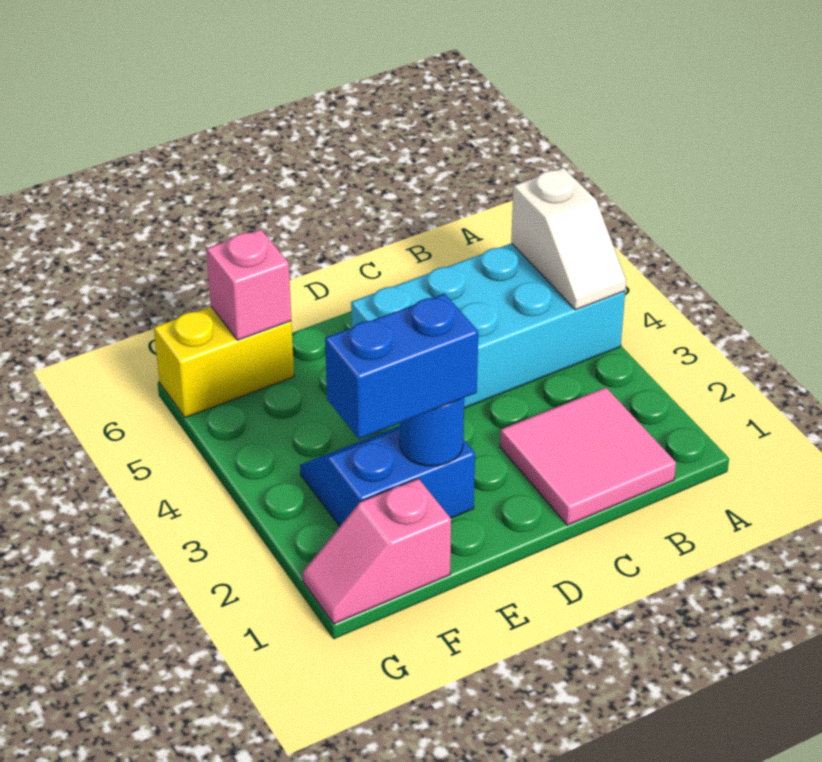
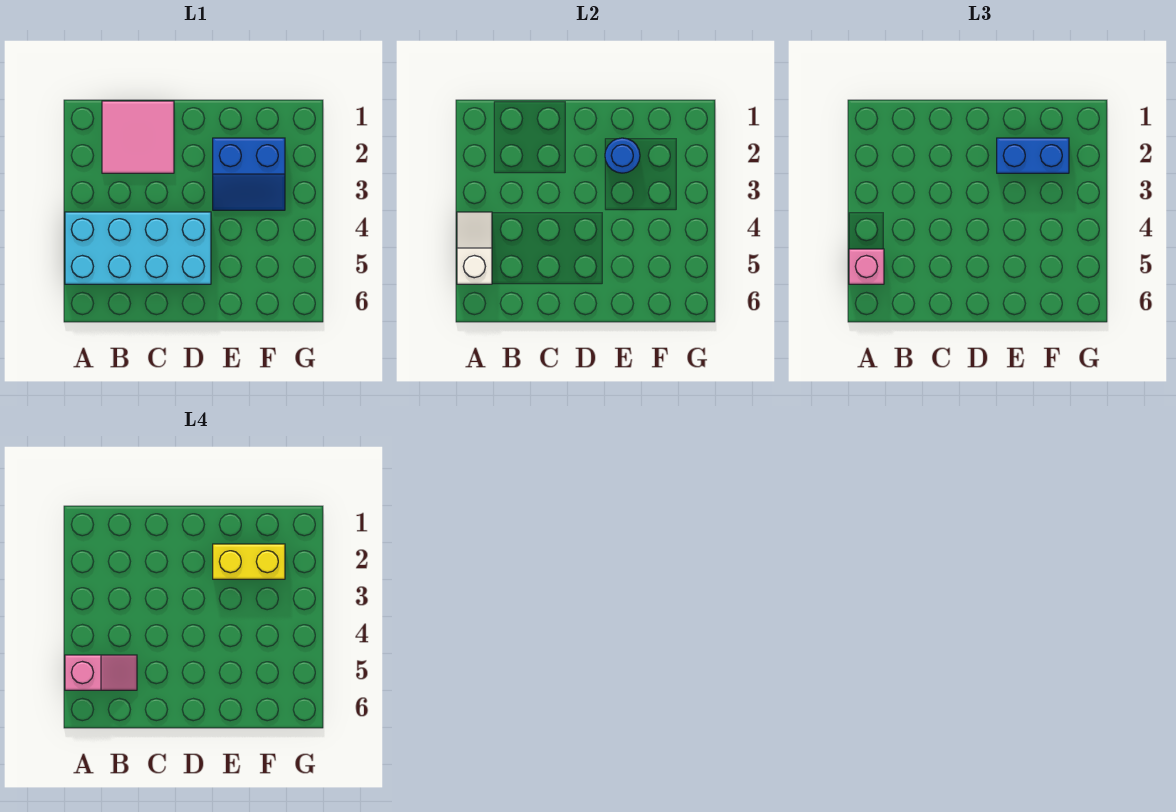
pink 1x2 slope [303,478,451,624] -> pink 1x2 slope moved to [65,655,137,690]
yellow 1x2 brick [154,307,294,417] -> yellow 1x2 brick moved to [213,544,285,579]
pink 1x1 brick [206,229,291,340] -> pink 1x1 brick moved to [849,249,884,284]

